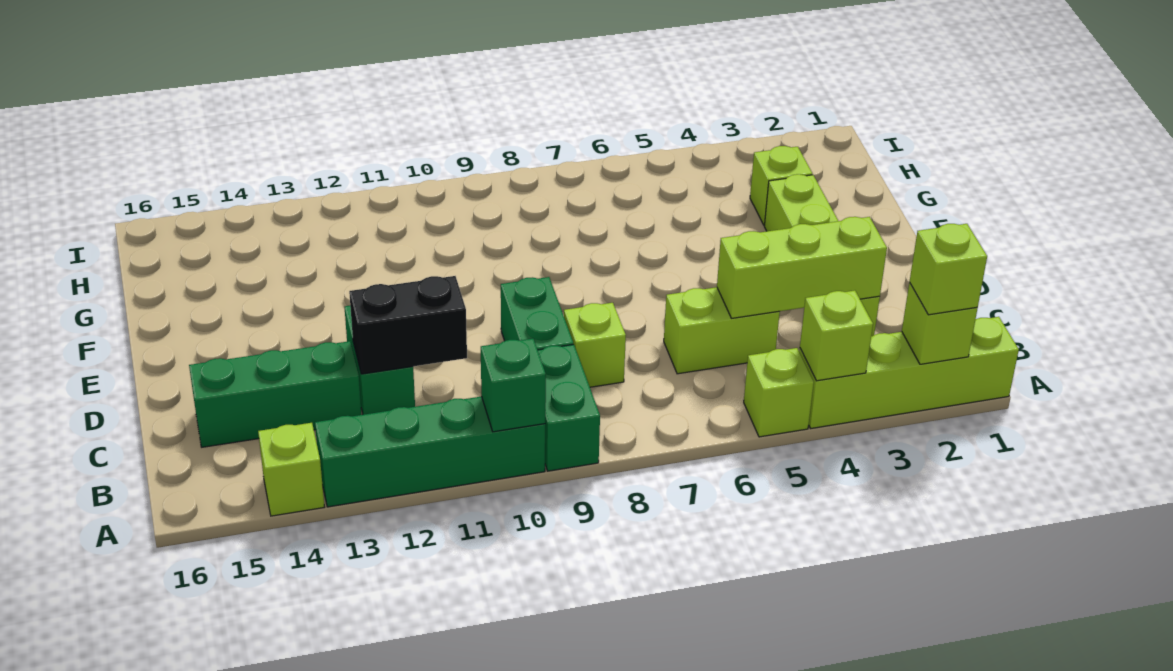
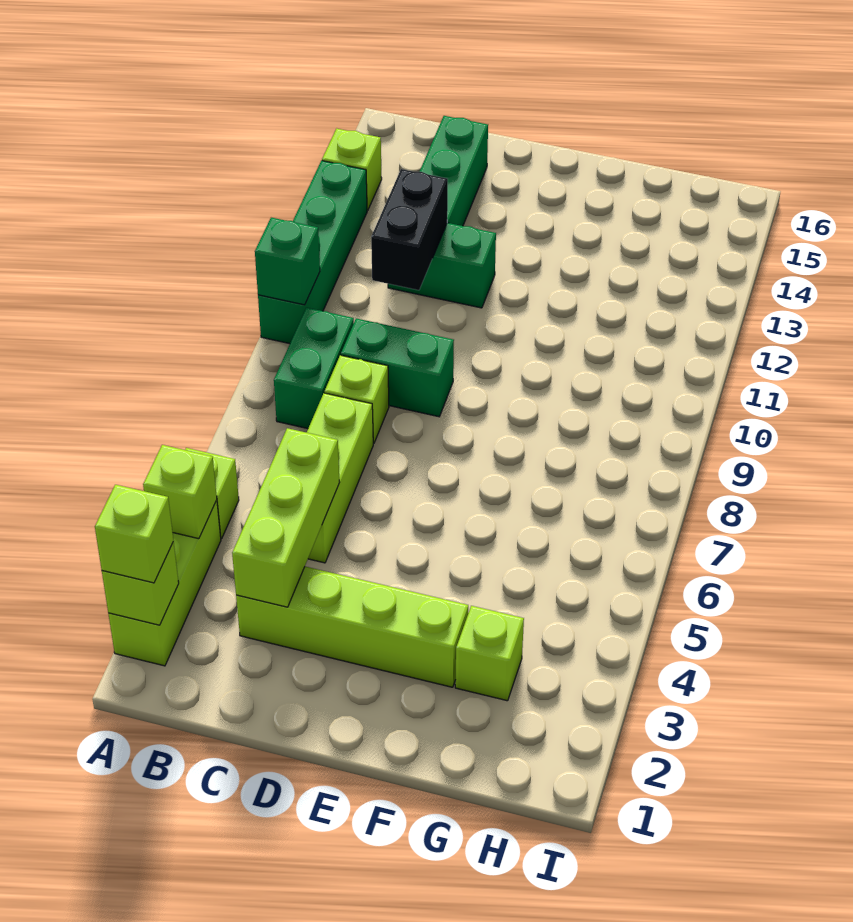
lime 1x4 brick [799,317,1019,428] -> lime 1x3 brick [108,500,221,666]
green 1x2 brick [538,344,600,471] -> green 1x2 brick turned to [274,308,354,429]
lime 1x2 brick [664,287,780,374] -> lime 1x3 brick [307,393,373,563]

